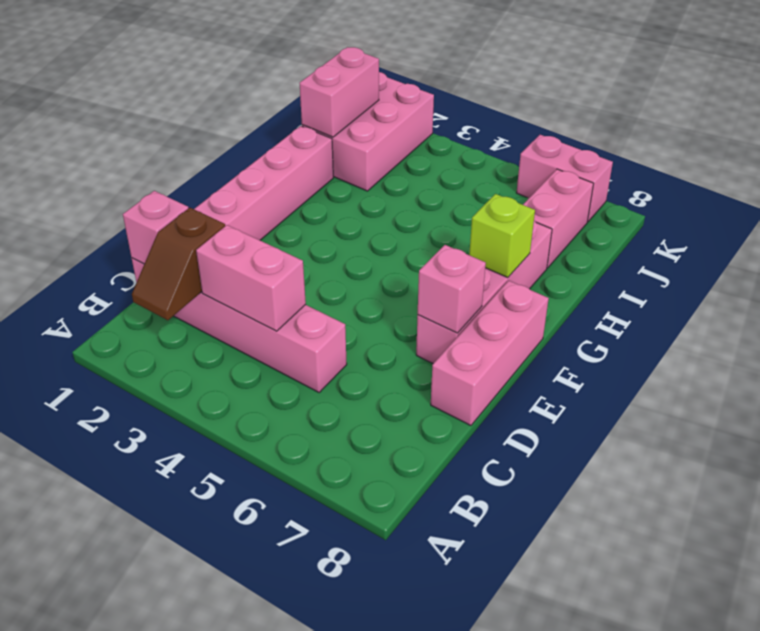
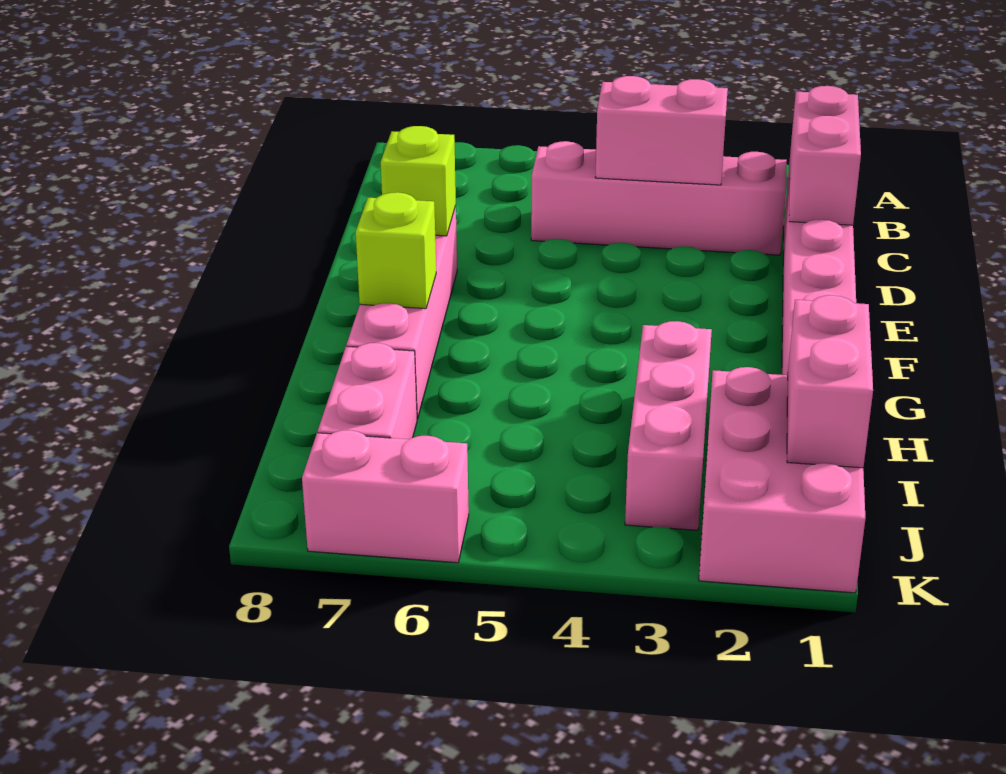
brown 1x2 slope [132,208,225,320] -> none
pink 1x1 brick [123,191,188,264] -> pink 1x2 brick [789,86,861,225]
pink 1x3 brick [431,280,549,426] -> pink 1x3 brick moved to [625,321,712,530]
pink 1x1 brick [418,245,486,333] -> lime 1x1 brick [381,126,456,236]

